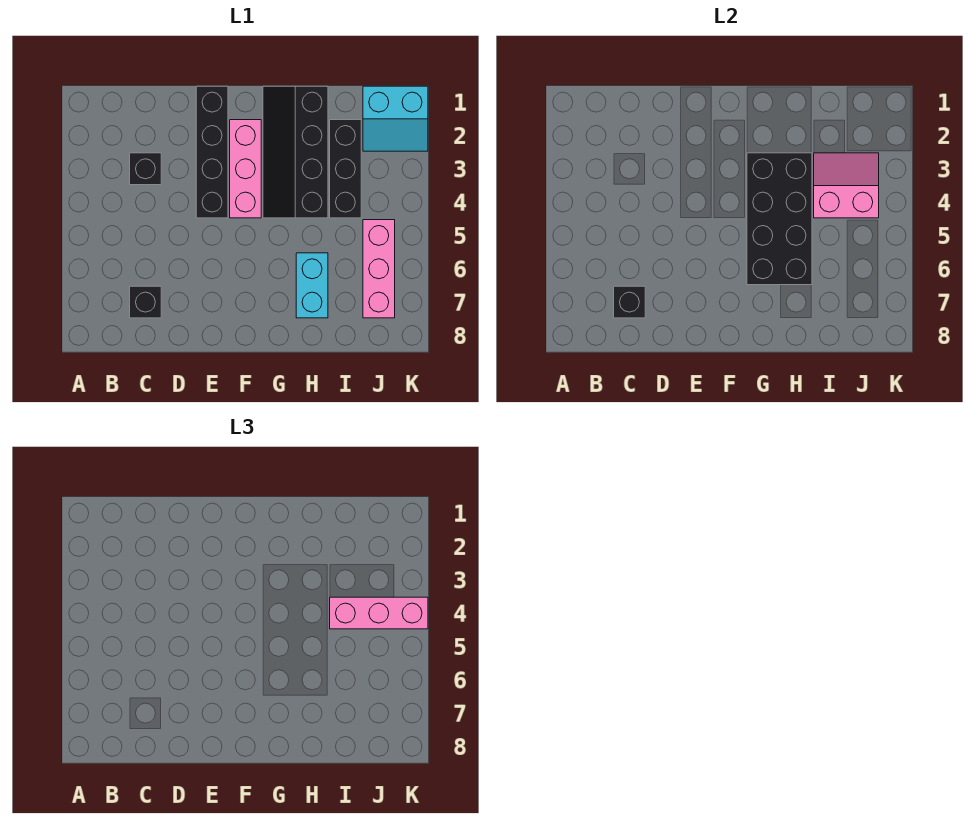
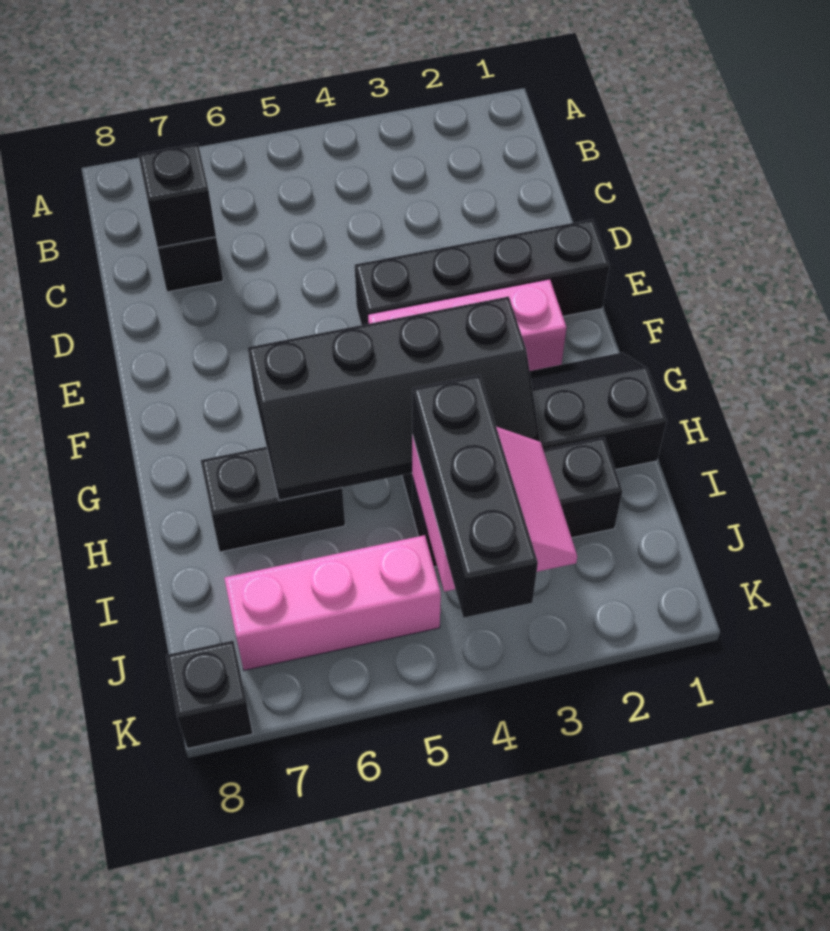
black 1x1 brick [130,153,161,185] -> black 1x1 brick moved to [166,641,253,749]
black 2x4 brick [747,153,812,285] -> black 2x4 slope [248,296,540,500]
cyan 1x2 brick [296,253,328,318] -> black 1x2 brick [201,447,345,552]
pink 1x3 brick [330,597,428,629] -> black 1x3 brick [412,375,538,618]
cyan 2x2 slope [363,86,428,151] -> none

